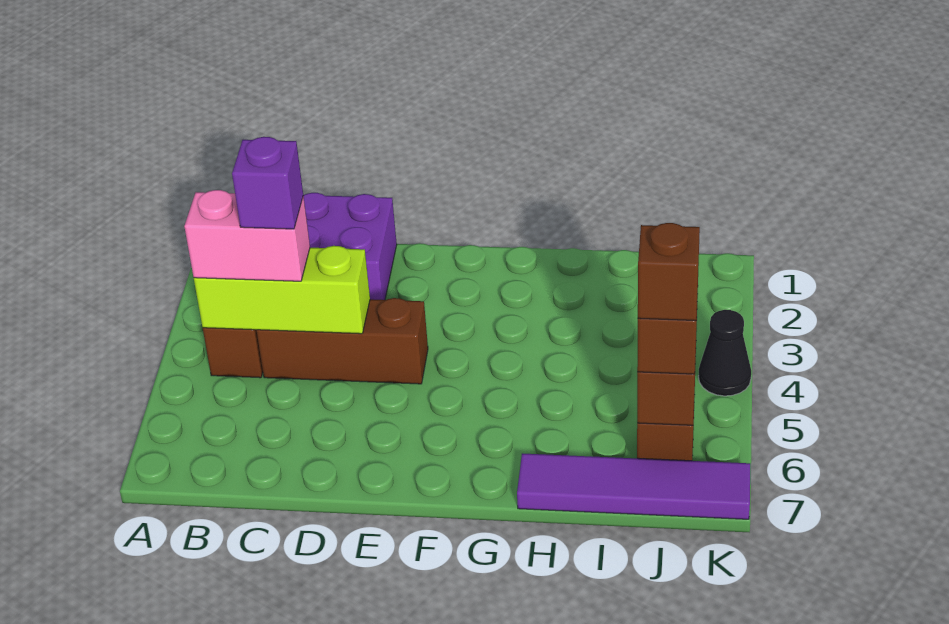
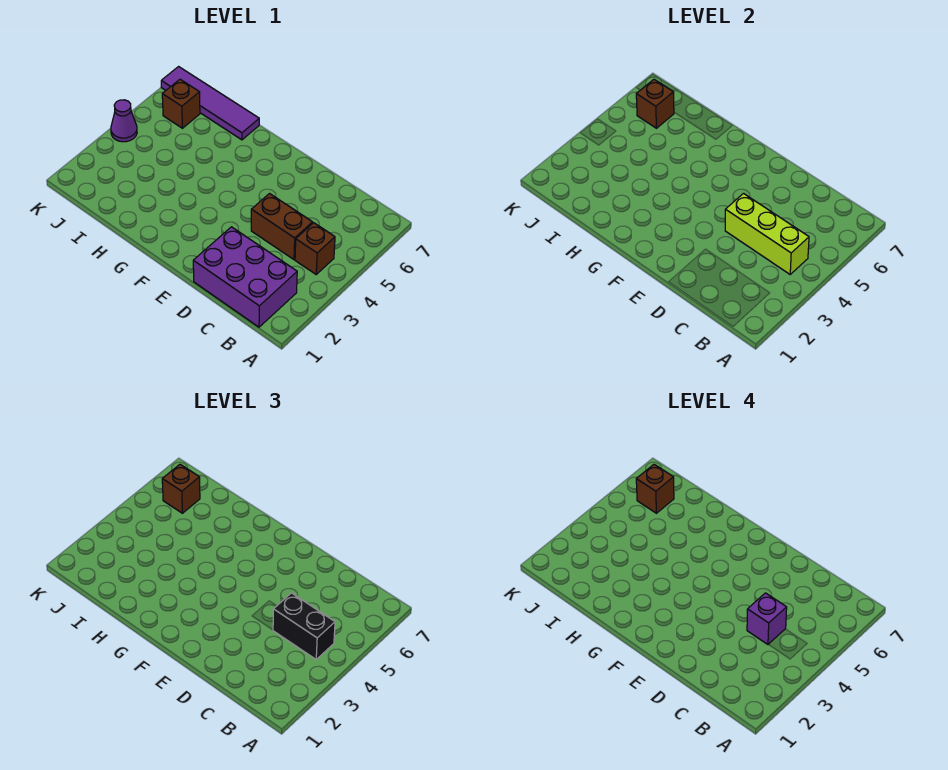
pink 1x2 brick [184,190,310,281] -> black 1x2 brick [273,593,335,659]
brown 1x3 brick [257,298,428,384] -> brown 1x2 brick [251,194,313,259]
black 1x1 cone [698,310,751,396] -> purple 1x1 cone [111,100,137,142]

